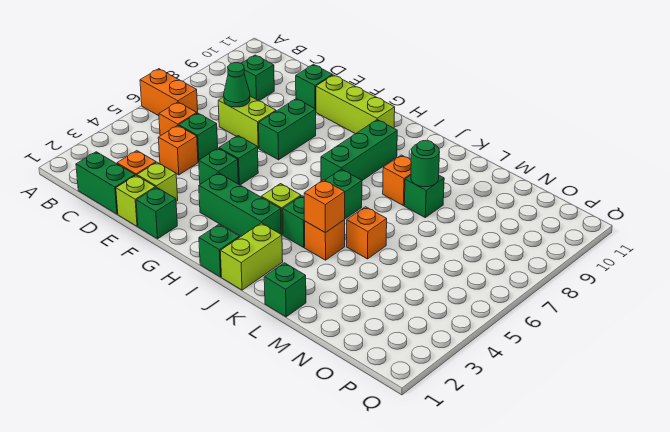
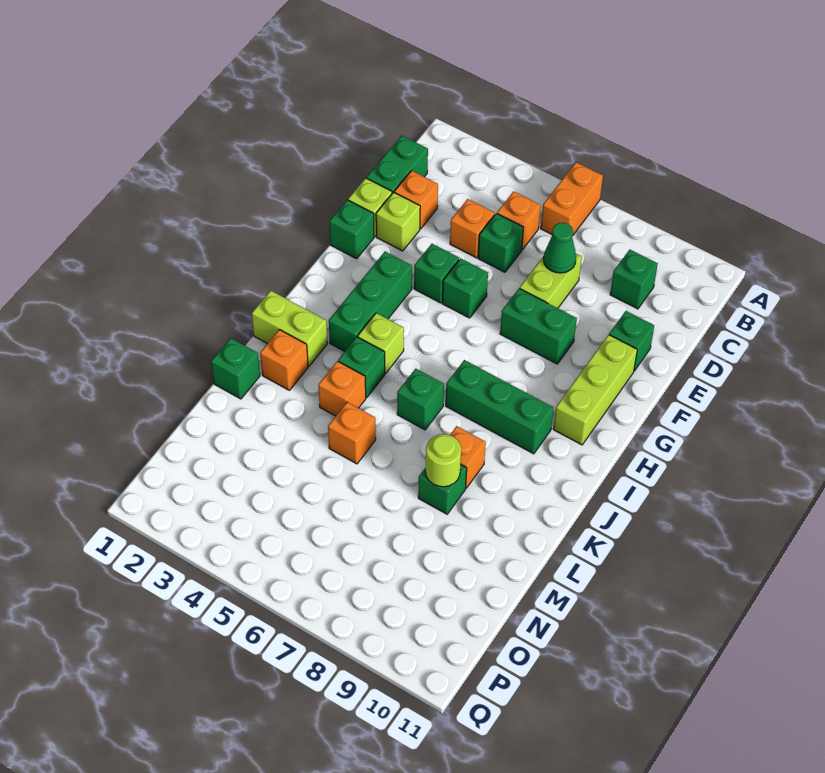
green 1x1 brick [199,224,240,277] -> none
orange 1x1 brick [304,180,345,233] -> orange 1x1 brick moved to [260,330,308,390]
green 1x1 round brick [411,140,440,187] -> lime 1x1 round brick [425,434,461,487]

